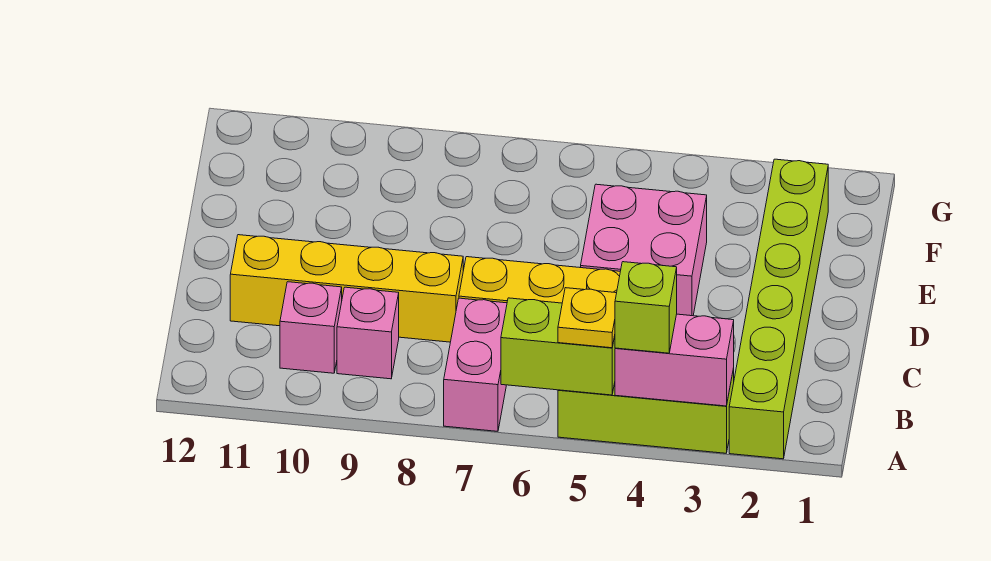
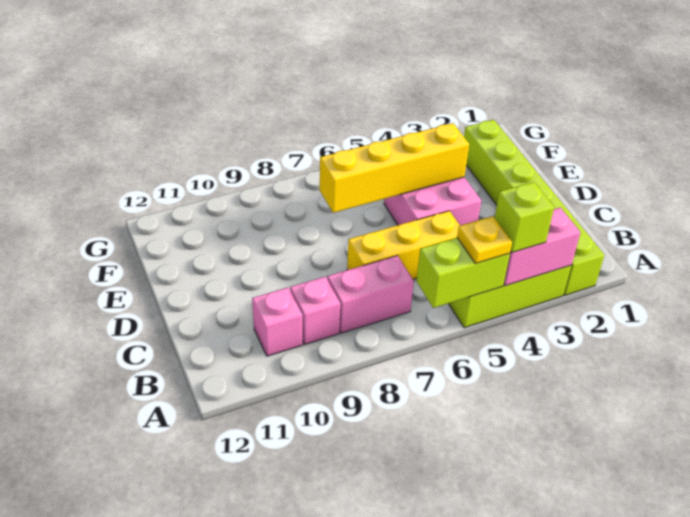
pink 1x2 brick [444,298,507,431] -> pink 1x2 brick turned to [327,255,414,333]
yellow 1x4 brick [230,235,463,342] -> yellow 1x4 brick moved to [320,123,469,213]

